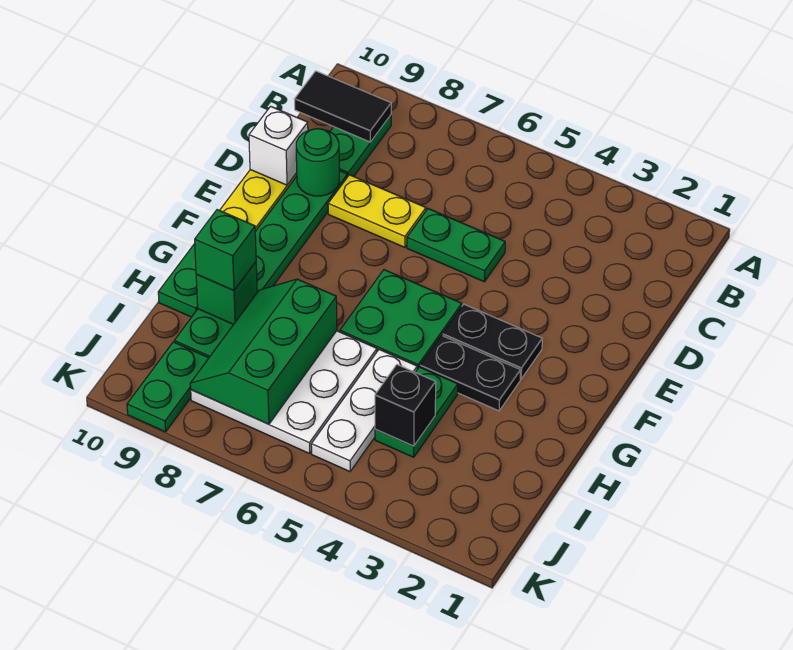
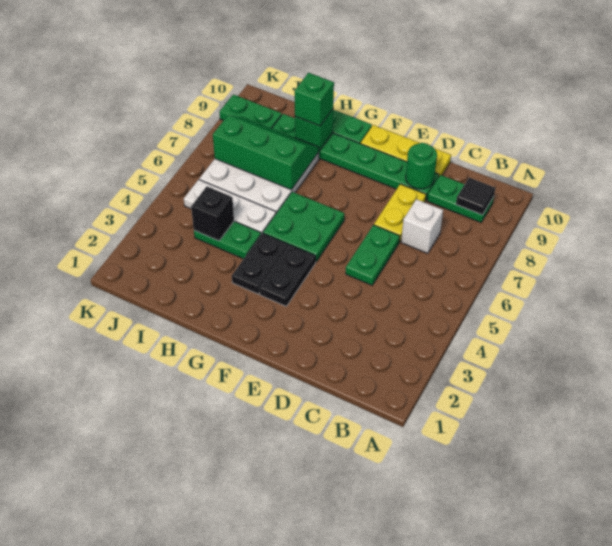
black 1x2 tile [295,71,391,142] -> black 1x1 tile [456,178,495,215]
white 1x1 brick [249,106,308,185] -> white 1x1 brick moved to [401,199,443,253]

